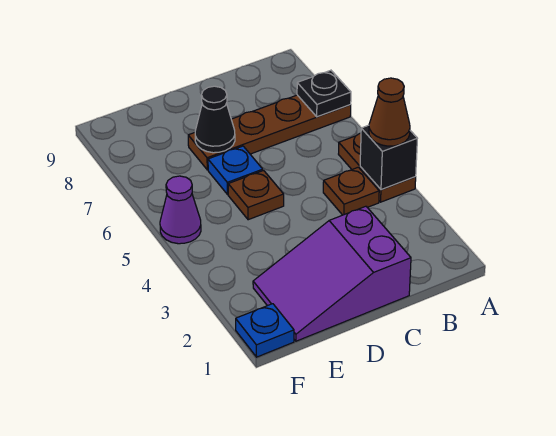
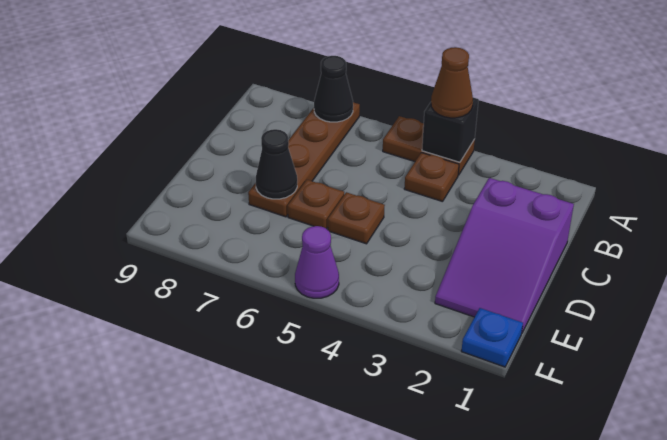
black 1x1 plate [297,70,351,117] -> black 1x1 cone [314,56,353,122]
blue 1x1 plate [208,146,263,195] -> brown 1x1 plate [288,180,344,229]

